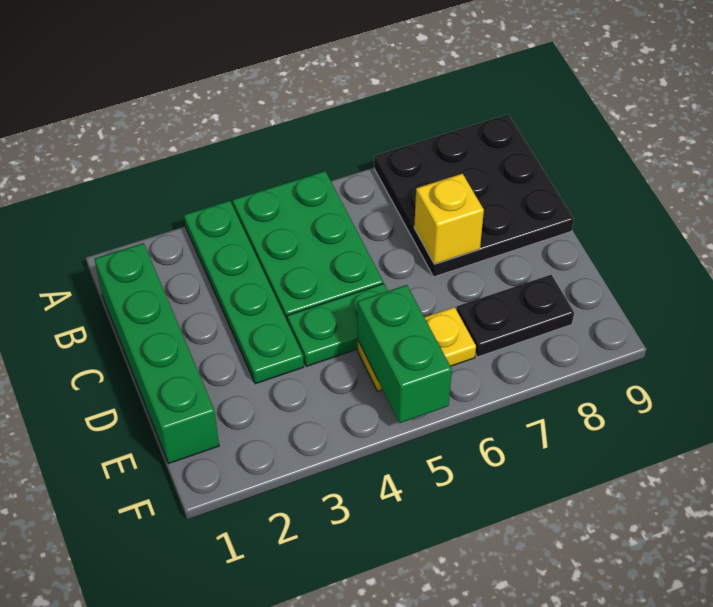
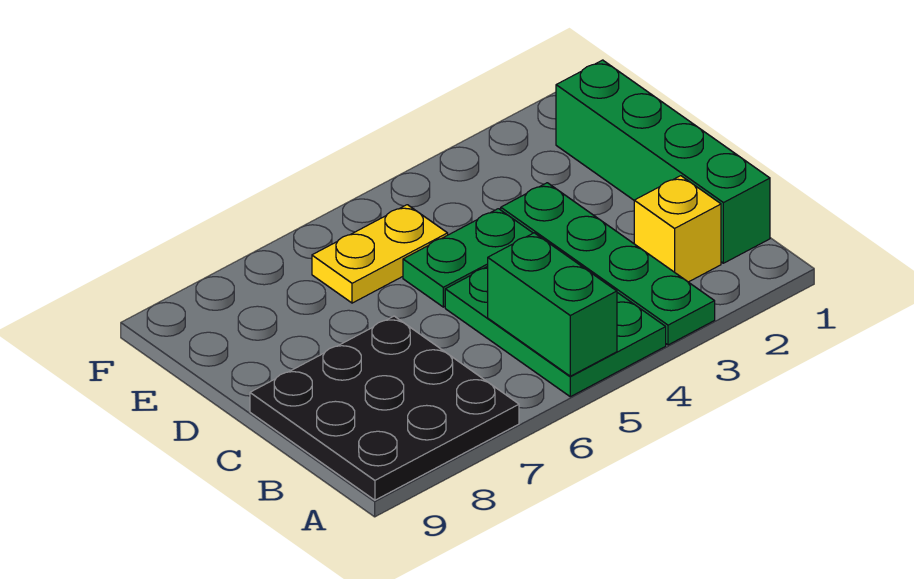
yellow 1x1 brick [414,174,484,264] -> yellow 1x1 brick moved to [634,176,721,282]
green 1x2 brick [358,285,452,423] -> green 1x2 brick moved to [488,233,617,376]
black 1x2 plate [457,275,574,357] -> none

